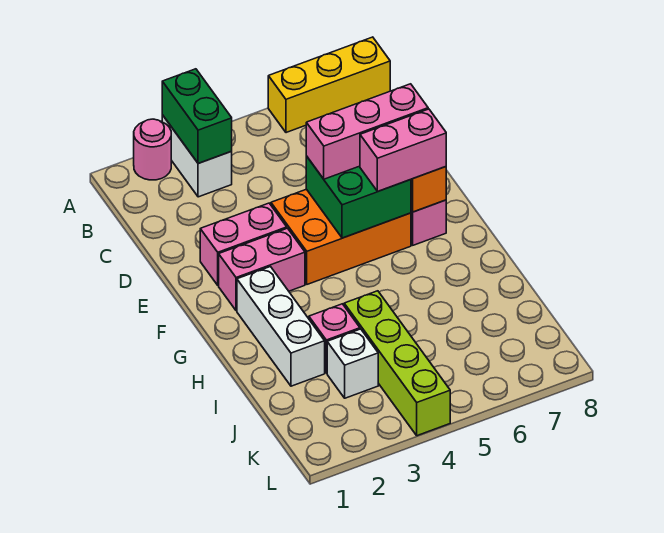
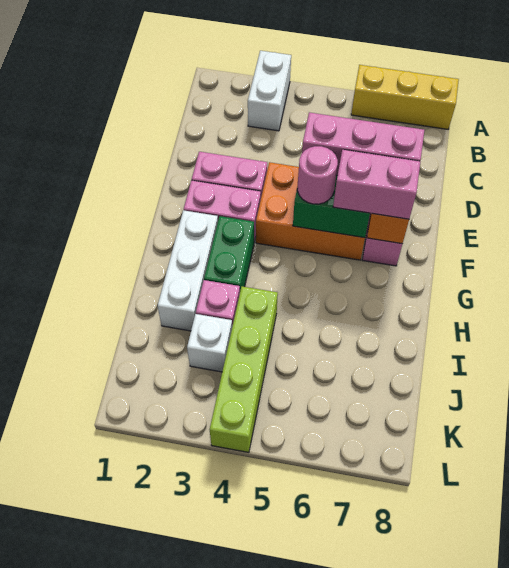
pink 1x1 round brick [134,119,171,180] -> pink 1x1 round brick moved to [297,146,338,204]
green 1x2 brick [162,69,232,163] -> green 1x2 brick moved to [204,216,254,290]

